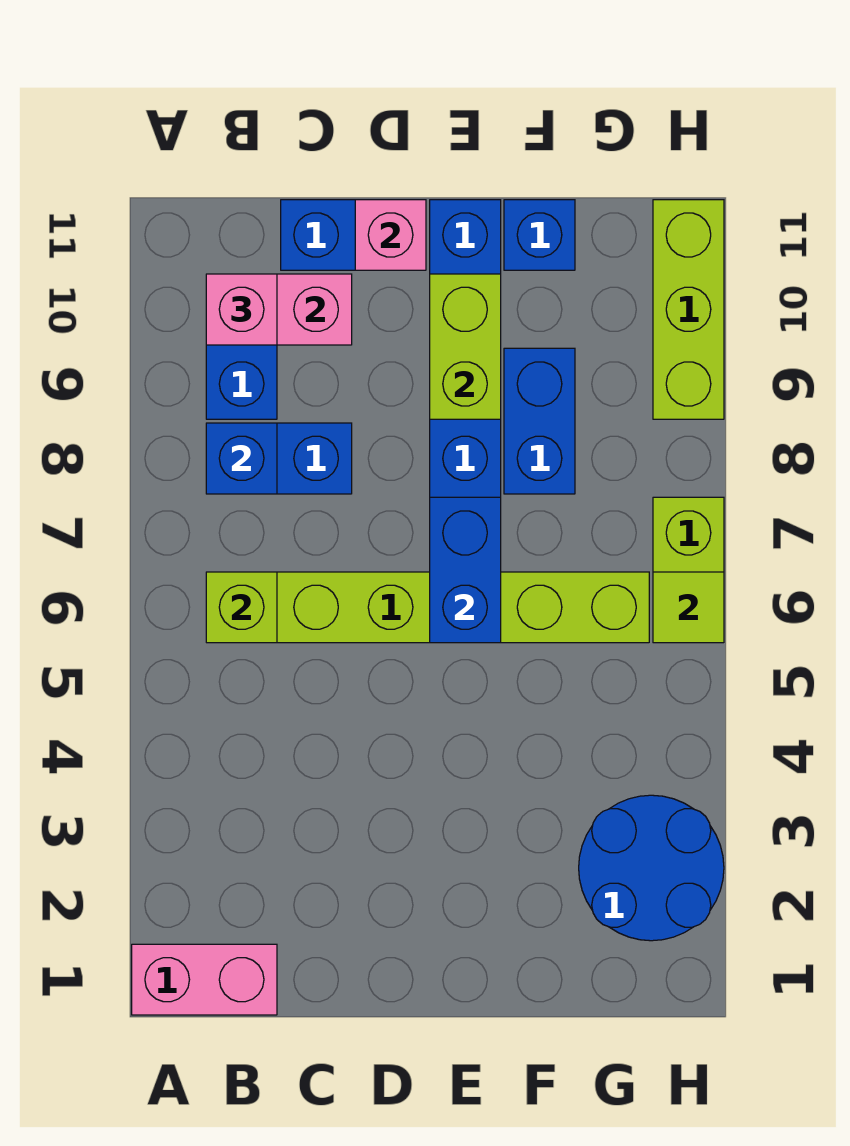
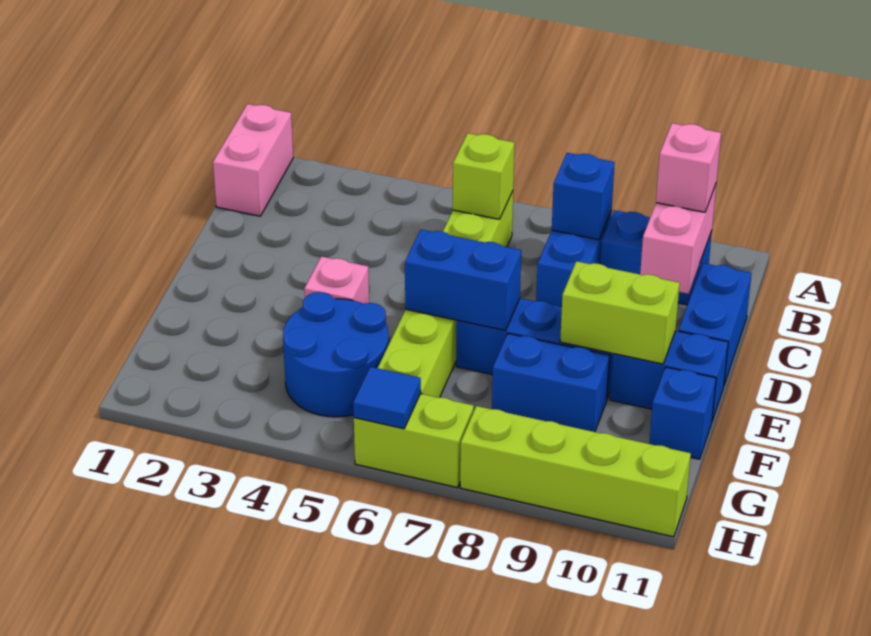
pink 1x1 brick [355,200,426,270] -> pink 1x1 brick moved to [304,256,369,304]
blue 2x2 round brick [579,795,724,941] -> blue 2x2 round brick moved to [283,292,389,417]
lime 1x1 tile [653,572,724,643] -> blue 1x1 tile [353,367,421,429]
lime 1x3 brick [653,200,724,419] -> lime 1x4 brick [460,406,691,537]

